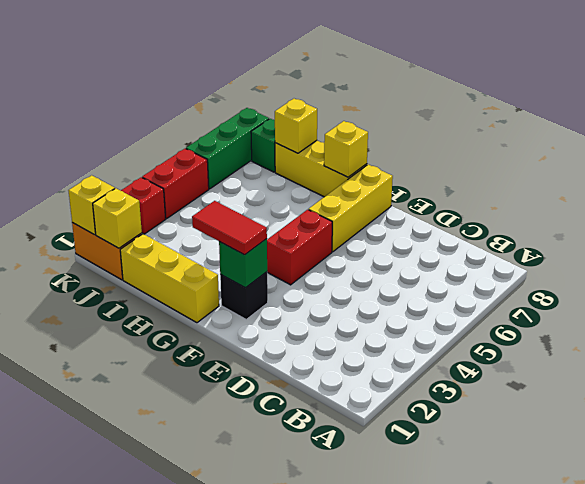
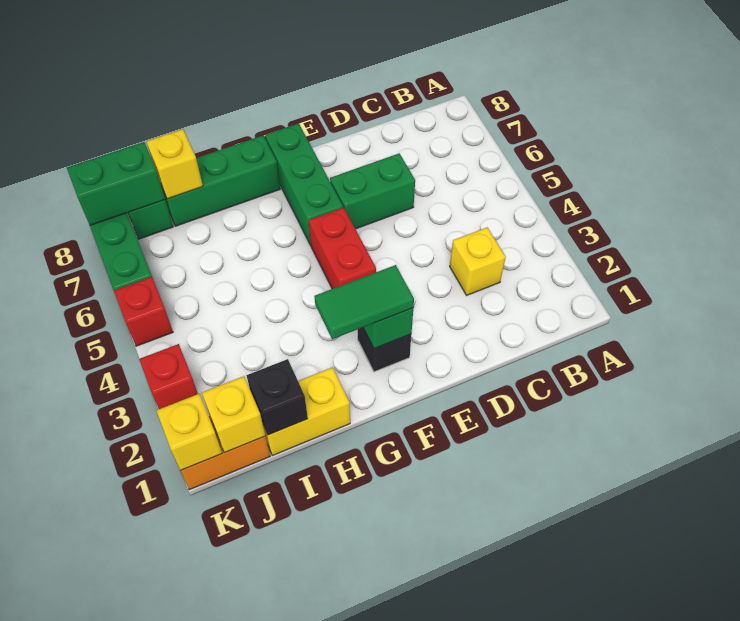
none -> green 1x2 brick [330,153,415,229]
red 1x2 tile [192,201,267,255] -> green 1x2 tile [315,265,414,339]
yellow 1x3 brick [309,164,393,252] -> green 1x3 brick [265,123,343,245]
yellow 1x3 brick [120,234,219,323] -> yellow 1x2 brick [263,367,350,455]
yellow 1x3 brick [275,140,367,197] -> green 1x3 brick [161,136,280,226]
yellow 1x1 brick [324,121,368,177] -> yellow 1x1 brick moved to [450,227,506,295]
none -> black 1x1 brick [246,359,308,435]
none -> green 1x2 brick [67,142,165,225]
red 1x2 brick [142,149,209,219] -> red 1x1 brick [114,277,173,346]

